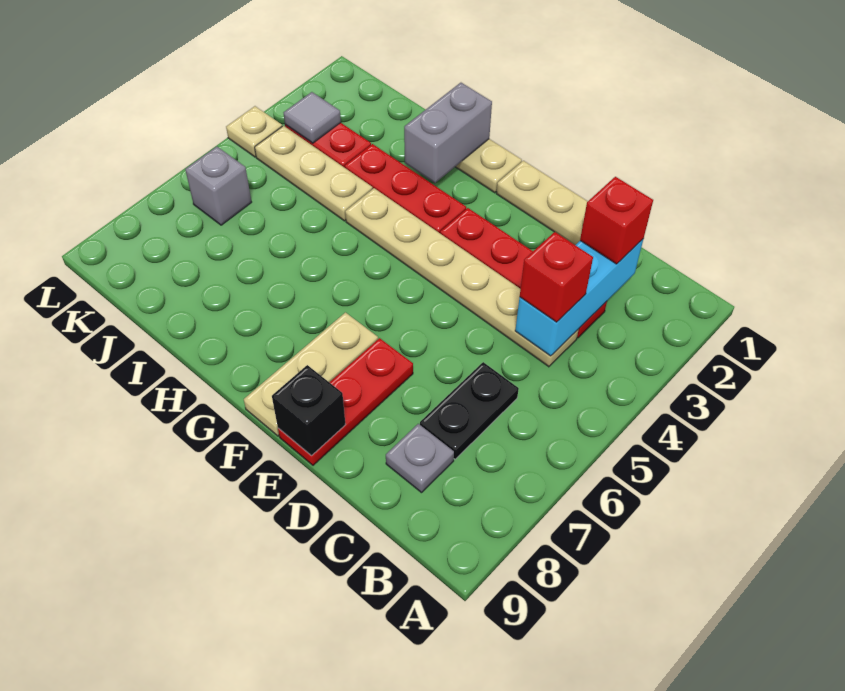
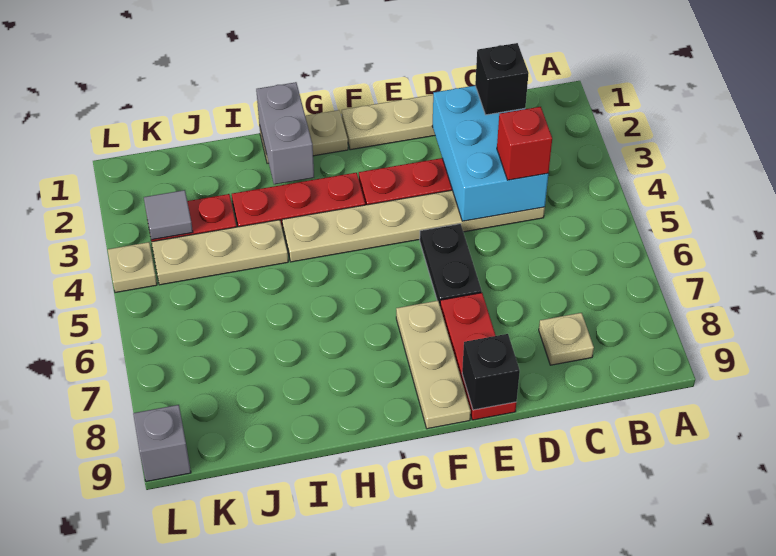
cyan 1x3 brick [515,239,643,356] -> cyan 2x3 brick [432,86,548,221]
red 1x1 brick [580,177,653,264] -> black 1x1 brick [475,43,529,115]
black 1x2 plate [420,362,519,459] -> black 1x2 plate moved to [420,224,482,304]
grey 1x1 plate [386,424,454,493] -> tan 1x1 plate [539,313,594,365]
grey 1x1 brick [185,147,252,225] -> grey 1x1 brick moved to [133,405,191,482]

